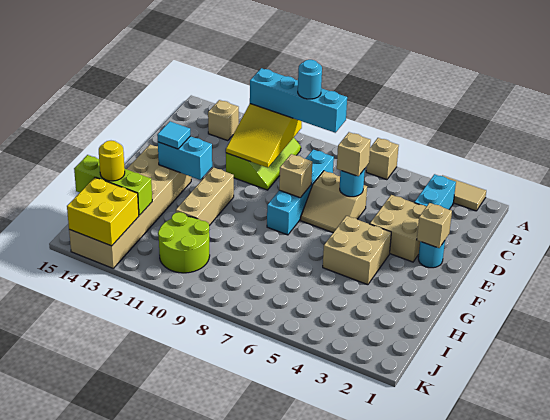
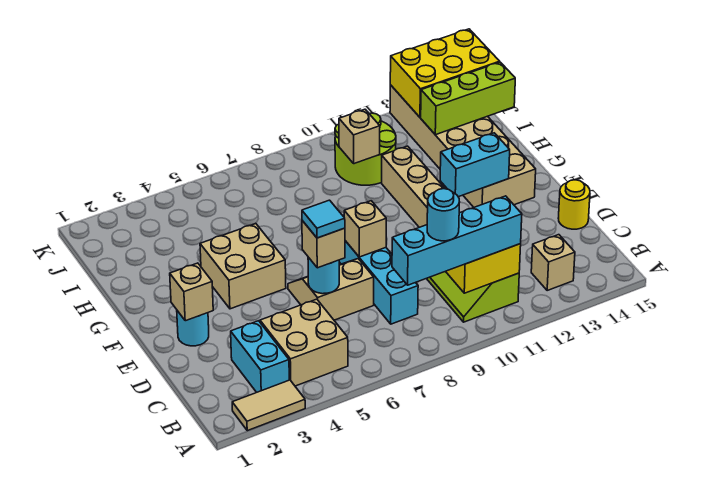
tan 1x1 brick [366,138,399,180] -> tan 1x1 brick moved to [339,109,380,164]
tan 2x2 brick [370,195,426,262] -> tan 2x2 brick moved to [260,299,348,386]
cyan 1x1 tile [157,121,190,149] -> cyan 1x1 tile moved to [302,200,345,238]
yellow 1x1 round brick [99,141,125,181] -> yellow 1x1 round brick moved to [558,180,590,229]
yellow 2x2 brick [67,177,139,246] -> yellow 2x3 brick [390,29,500,117]

